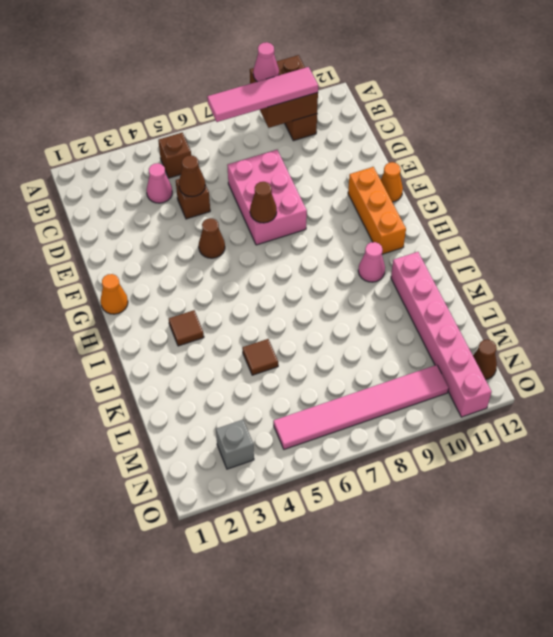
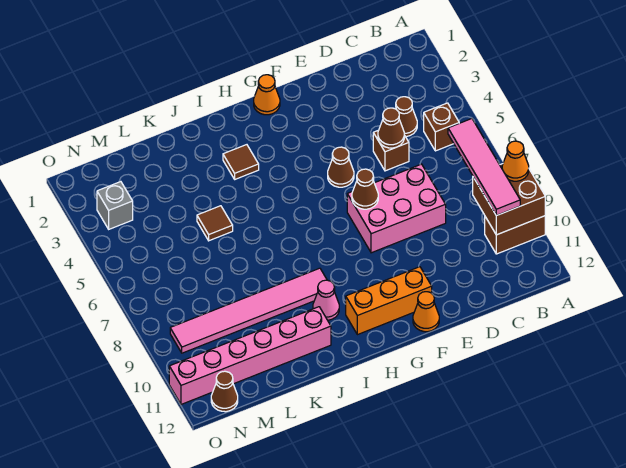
pink 1x1 cone [253,42,279,82] -> orange 1x1 cone [502,141,529,181]
pink 1x1 cone [146,163,172,203] -> brown 1x1 cone [395,97,417,137]
pink 1x6 tile [273,365,449,449] -> pink 1x6 tile turned to [170,268,327,353]

